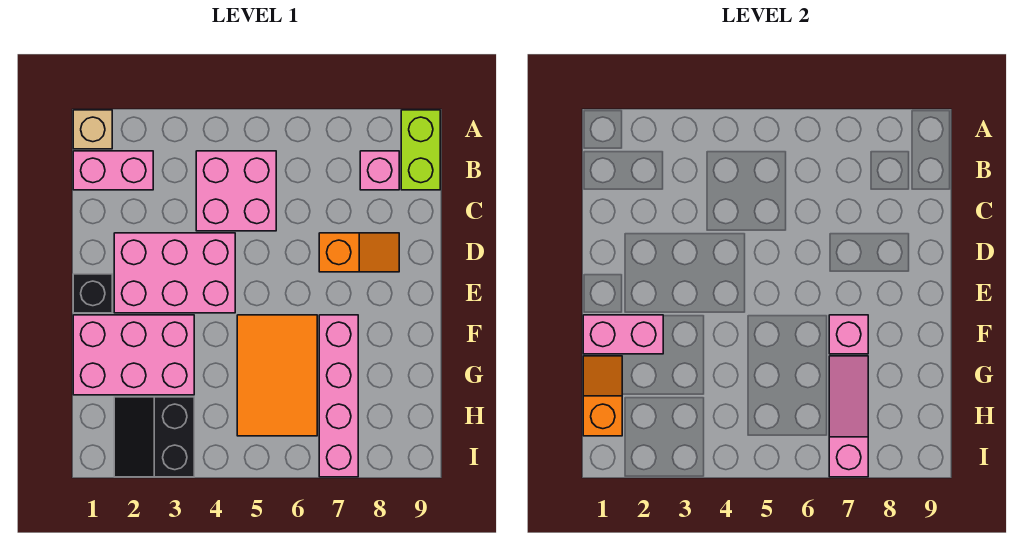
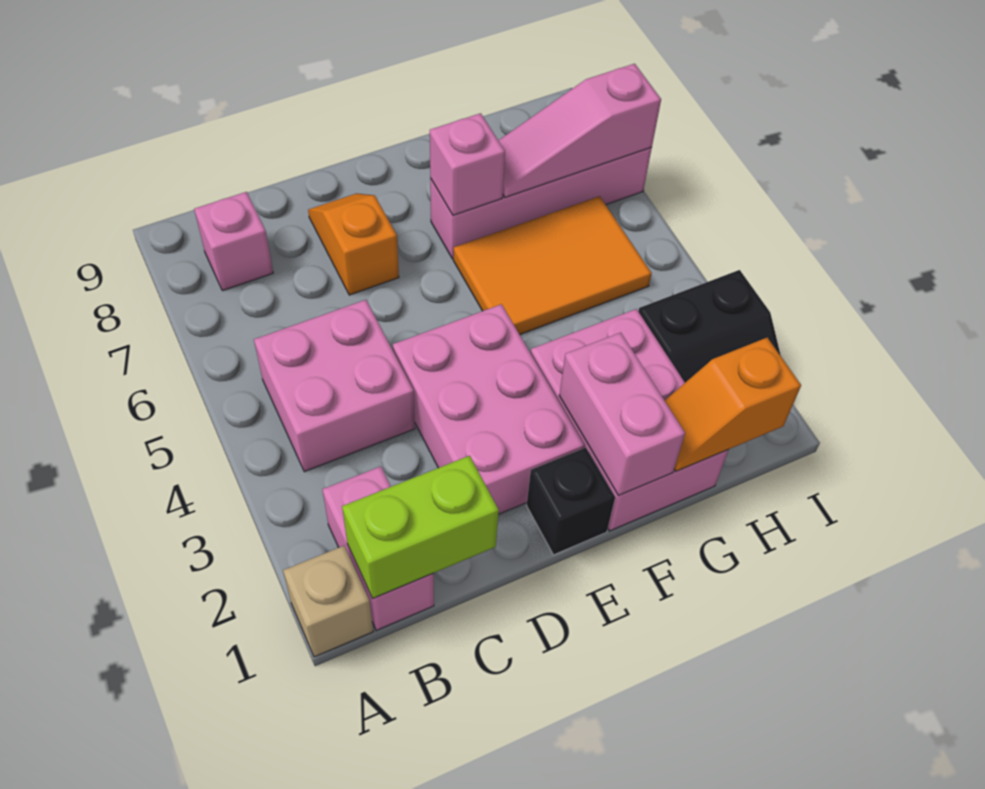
lime 1x2 brick [401,110,440,190] -> lime 1x2 brick moved to [342,456,499,598]

